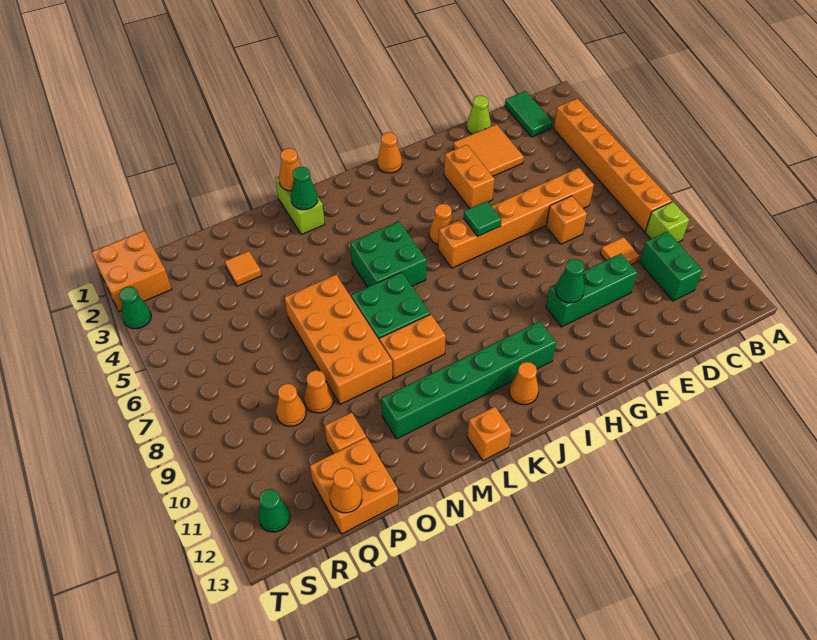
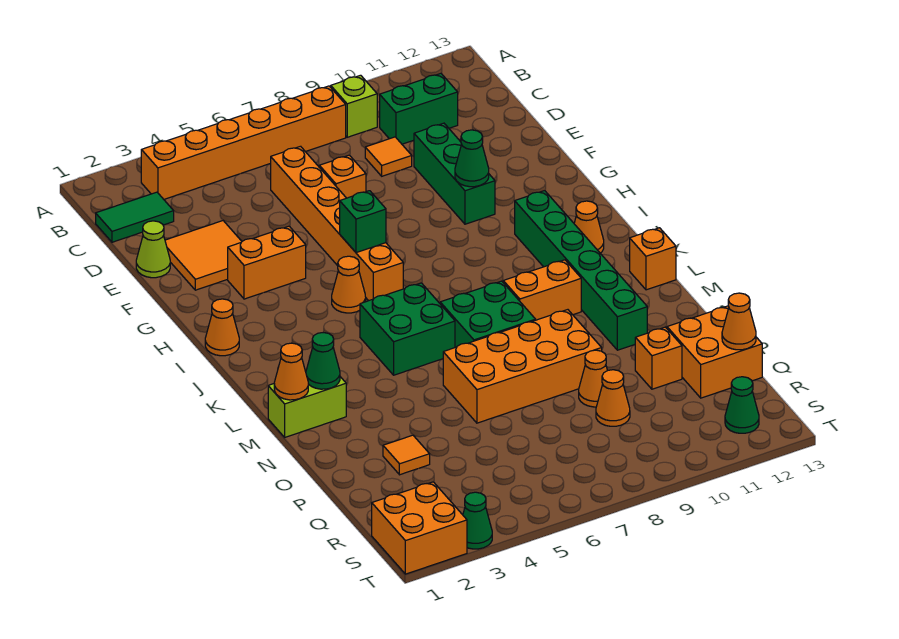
green 1x1 tile [463,201,501,236] -> green 1x1 brick [340,191,386,253]
orange 1x2 brick [379,314,446,378] -> orange 1x2 brick turned to [503,260,581,320]

